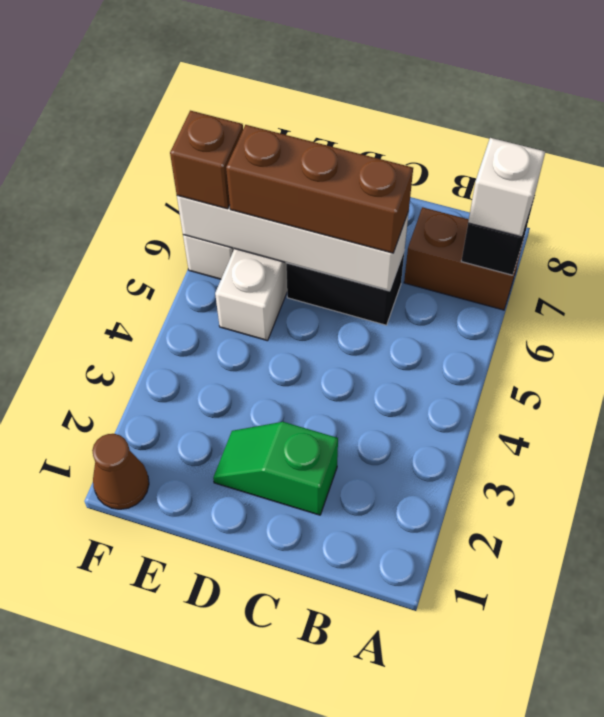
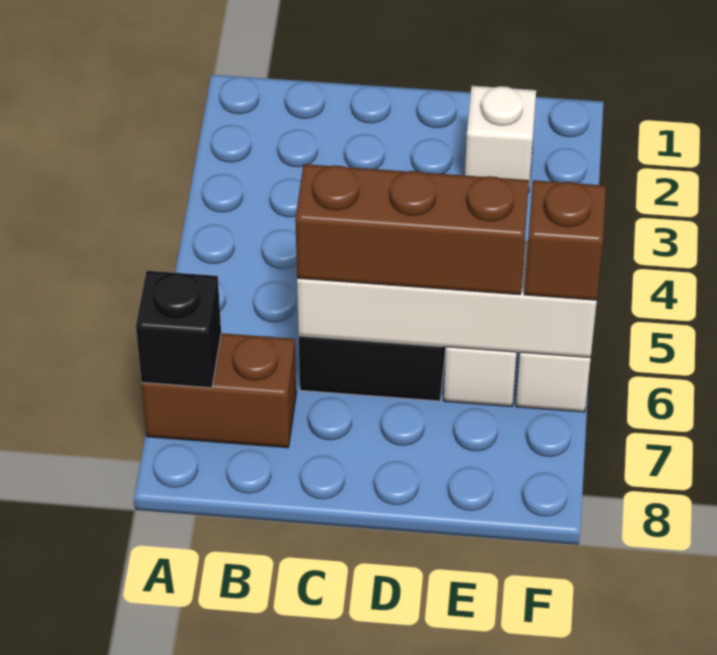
white 1x1 brick [468,138,545,237] -> white 1x1 brick moved to [465,86,536,193]
green 1x2 slope [213,422,338,515] -> none
brown 1x1 cone [92,434,149,509] -> none

